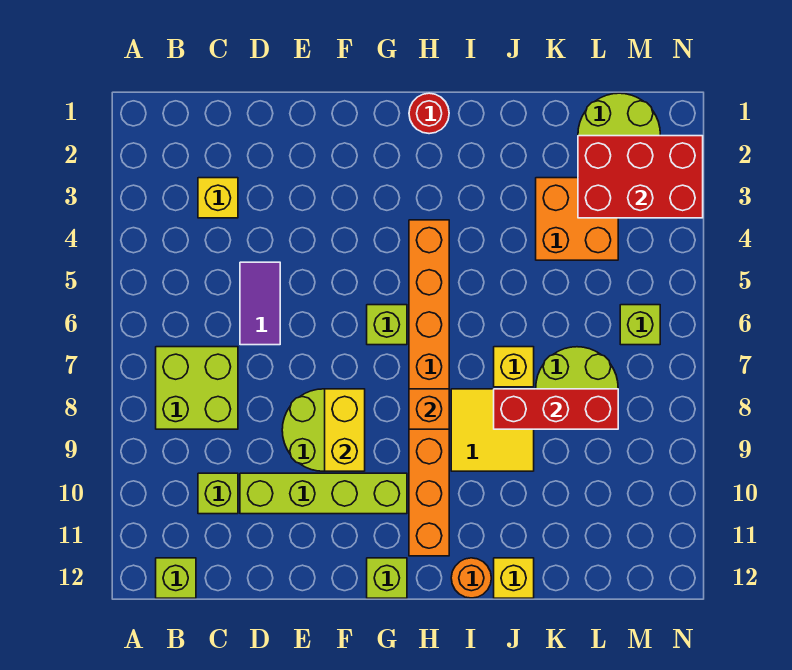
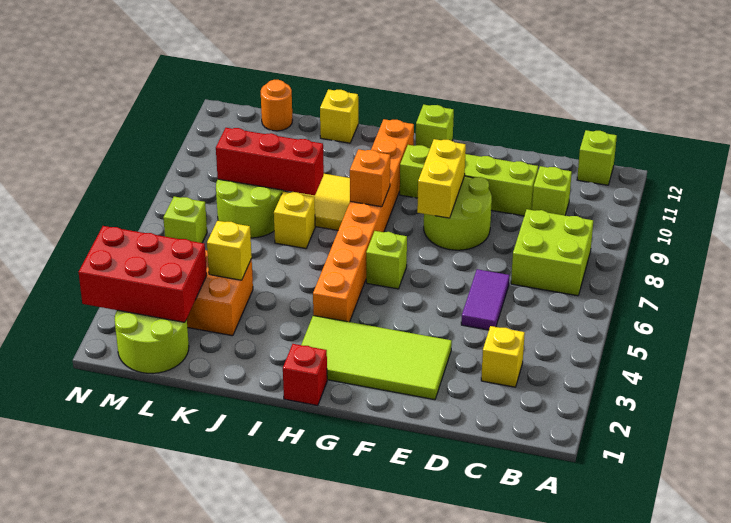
none -> lime 2x4 tile [301,316,452,400]
red 1x1 round brick [409,93,449,134] -> red 1x1 brick [283,344,327,406]
orange 1x1 round brick [451,558,491,598] -> orange 1x1 round brick moved to [261,80,293,131]
none -> yellow 1x1 brick [207,221,252,280]

